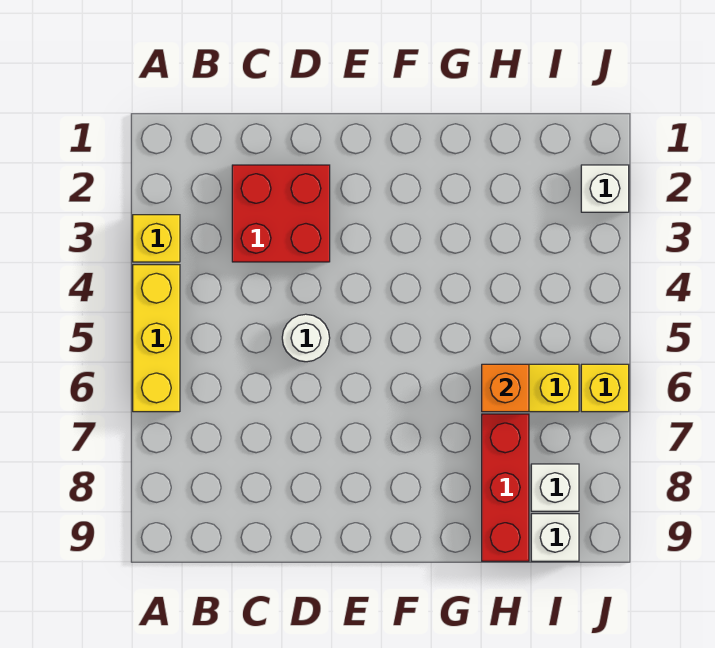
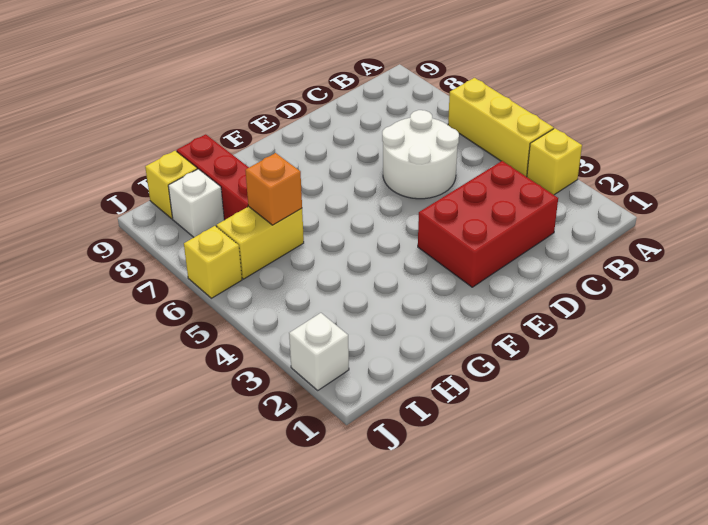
red 2x2 brick [232,165,330,262] -> red 2x3 brick [418,161,558,287]
white 1x1 round brick [282,314,330,362] -> white 2x2 round brick [382,110,459,199]
white 1x1 brick [531,514,579,561] -> yellow 1x1 brick [145,151,197,219]

